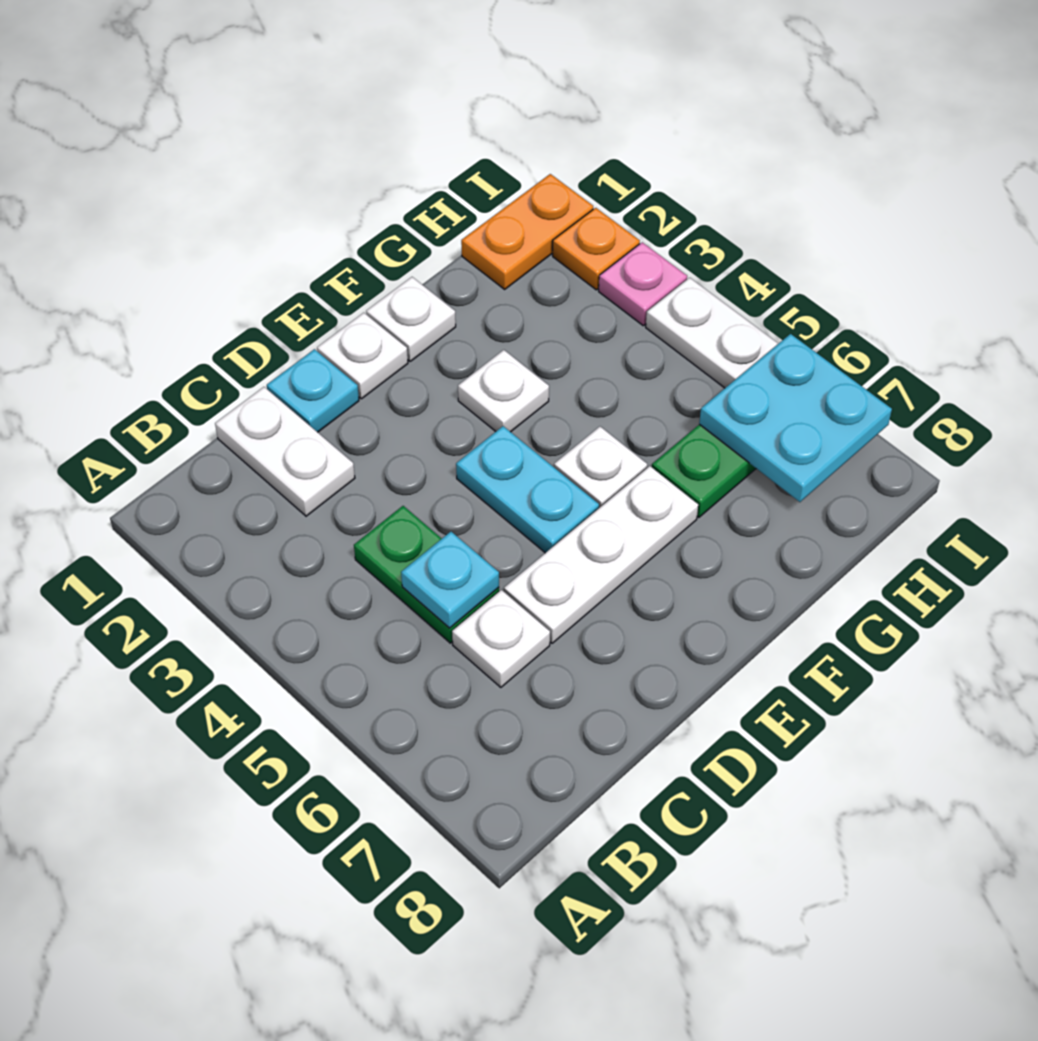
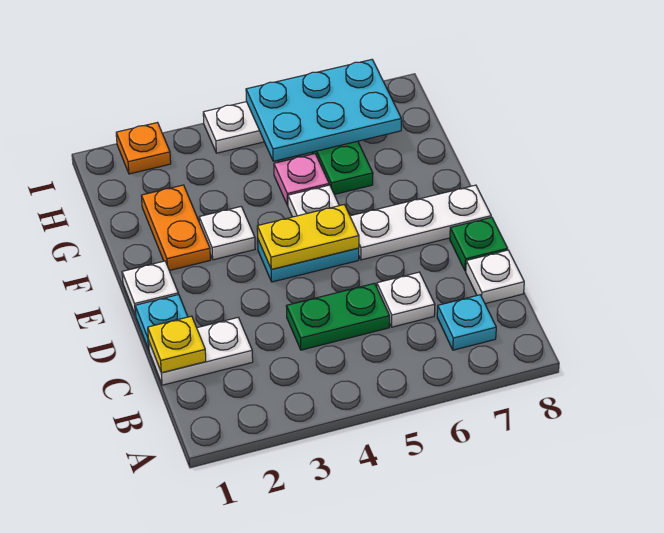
none -> yellow 1x1 plate [148,316,206,373]
cyan 1x1 plate [401,532,499,628] -> cyan 1x1 plate moved to [437,295,496,350]
white 1x3 plate [504,466,698,643] -> white 1x3 plate turned to [350,185,491,260]
none -> green 1x1 plate [450,217,508,271]
none -> yellow 1x2 plate [257,205,359,269]
white 1x1 plate [366,277,456,361] -> white 1x1 plate moved to [466,250,524,304]
orange 1x2 plate [461,174,593,289] -> orange 1x2 plate moved to [141,185,210,271]
cyan 2x2 plate [699,334,892,502] -> cyan 2x3 plate [246,60,401,161]
pink 1x1 plate [599,242,687,326] -> pink 1x1 plate moved to [274,154,329,206]

